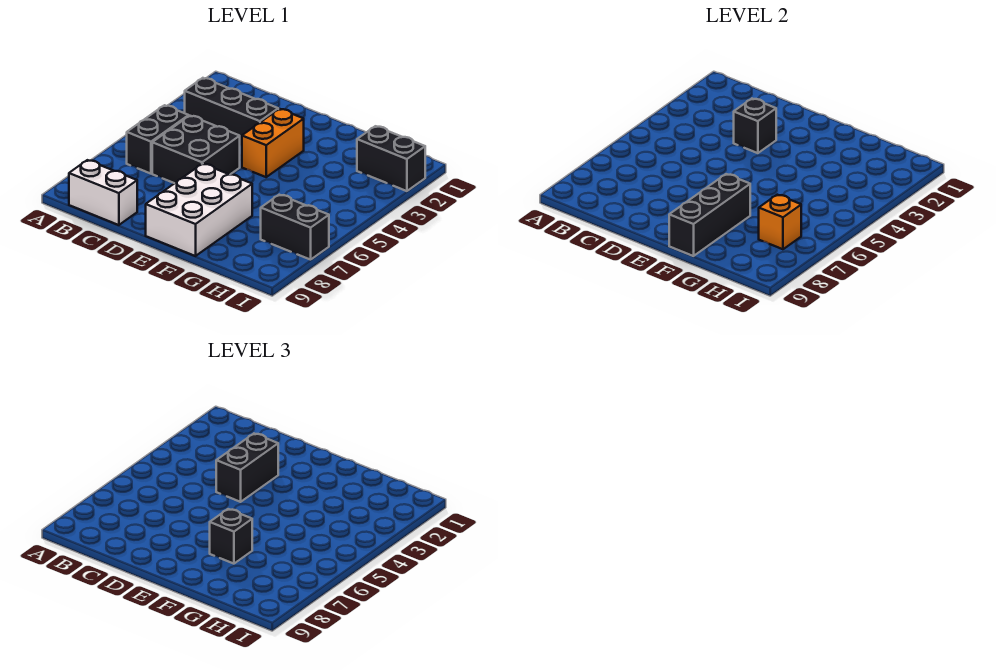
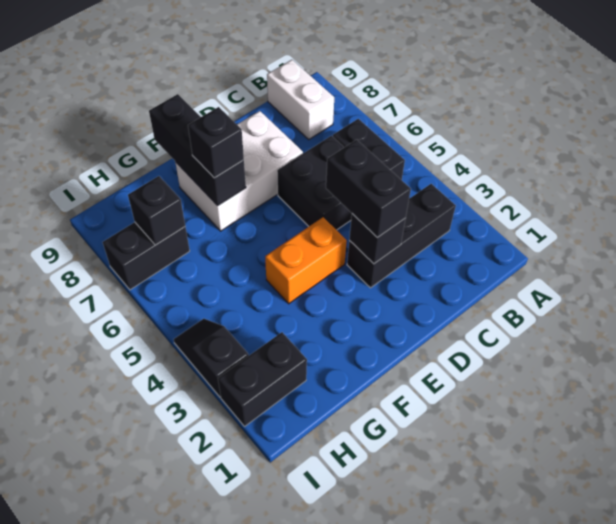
white 1x2 brick [69,160,137,225] -> white 1x2 brick turned to [267,60,334,139]
orange 1x2 brick [242,109,304,177] -> orange 1x2 brick turned to [265,217,347,304]
white 2x3 brick [146,164,252,256] -> white 2x3 brick turned to [175,111,303,231]
orange 1x1 brick [759,195,801,249] -> black 1x1 brick [128,176,185,245]
none -> black 1x2 slope [174,319,249,397]

